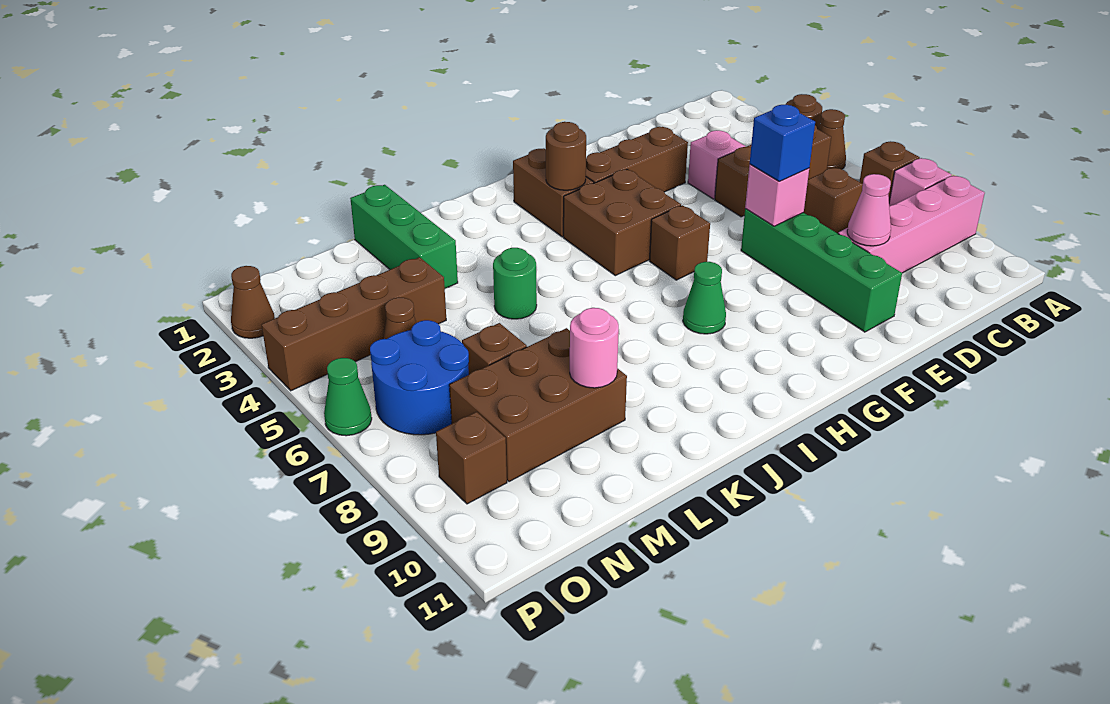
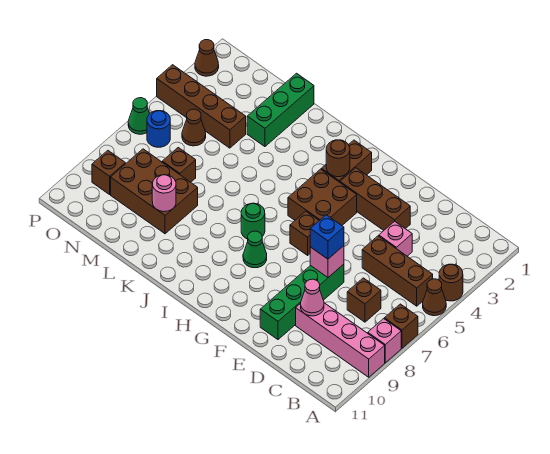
green 1x1 round brick [493,248,537,319] -> green 1x1 round brick moved to [241,203,265,239]
blue 2x2 round brick [370,320,469,435] -> blue 1x1 round brick [147,111,170,147]

